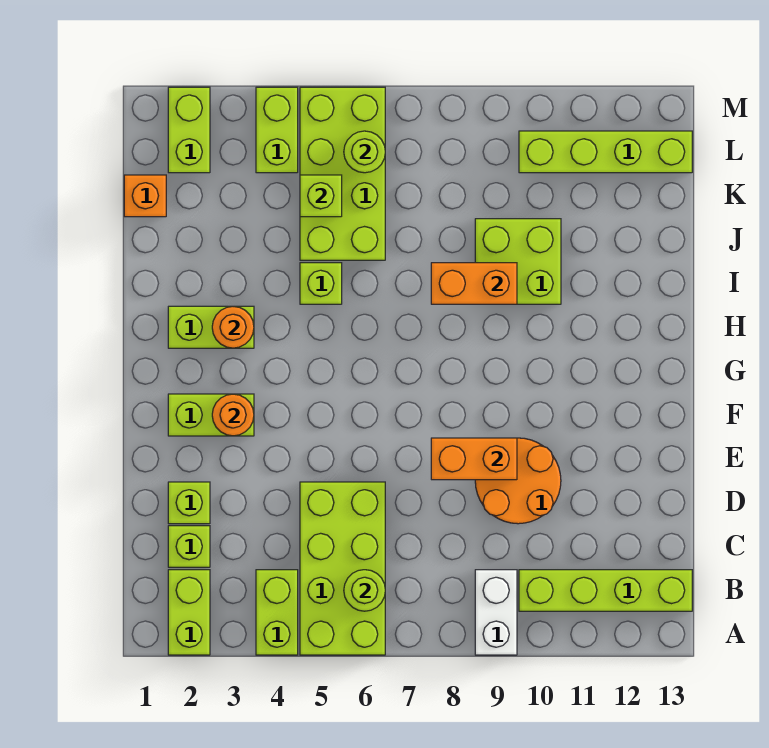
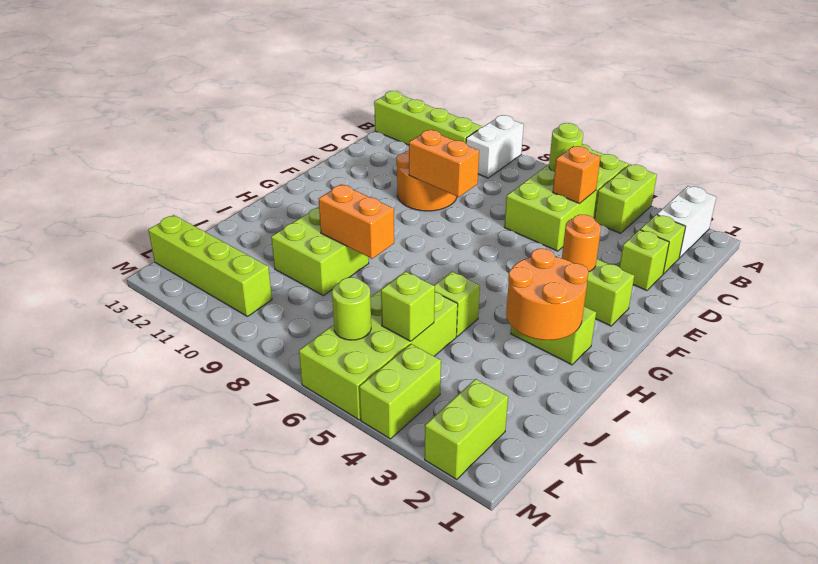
lime 1x2 brick [168,570,210,655] -> white 1x2 brick [657,186,716,258]
orange 1x1 round brick [212,306,254,348] -> orange 2x2 round brick [506,249,589,340]
orange 1x1 brick [124,175,166,217] -> orange 1x1 brick moved to [553,146,600,203]

